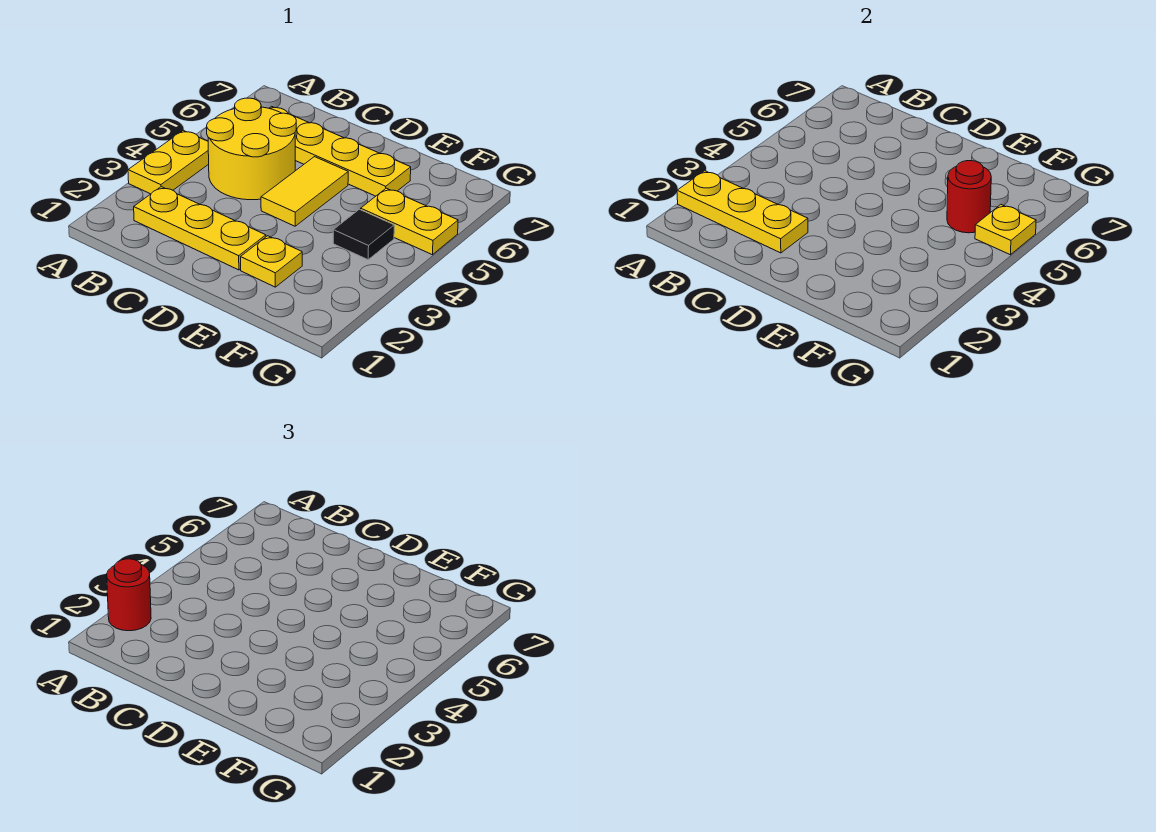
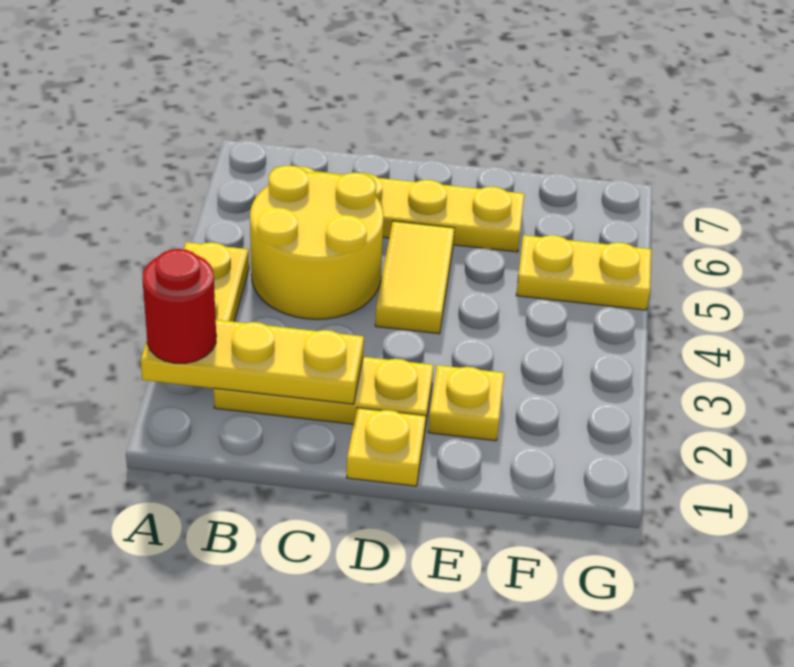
black 1x1 tile [333,209,394,260] -> none
red 1x1 round brick [947,161,991,233] -> none
yellow 1x1 plate [975,205,1036,255] -> yellow 1x1 plate moved to [347,408,426,486]

